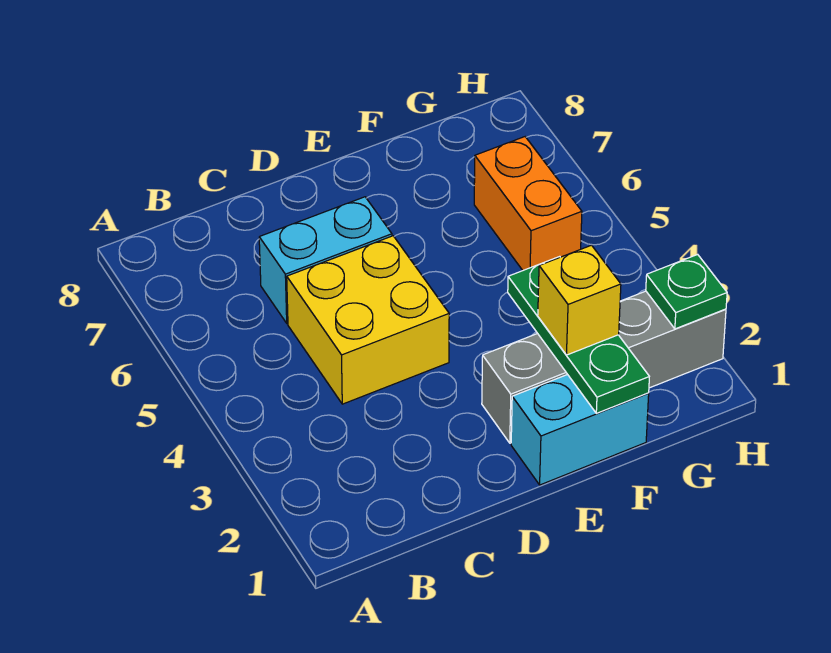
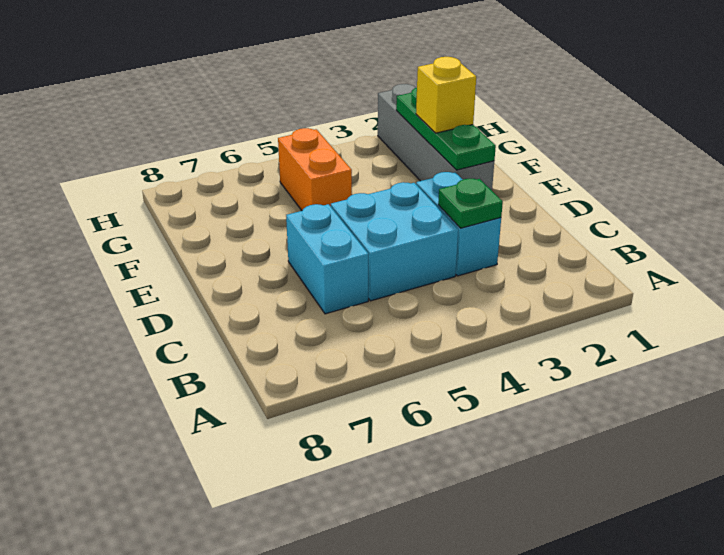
yellow 2x2 brick [287,236,449,404] -> cyan 2x2 brick [331,182,458,301]
cyan 1x2 brick [511,374,649,485] -> cyan 1x2 brick moved to [416,172,501,276]
green 1x3 plate [508,256,649,413] -> green 1x3 plate turned to [396,88,496,170]
orange 1x2 brick [474,137,582,270] -> orange 1x2 brick turned to [278,128,352,210]
green 1x1 plate [646,254,727,329] -> green 1x1 plate moved to [438,179,503,228]

